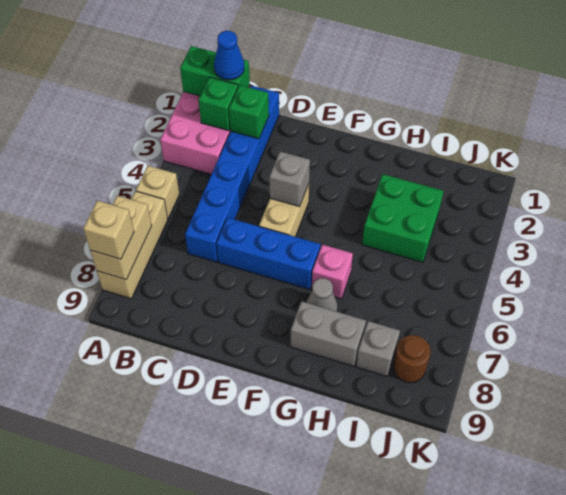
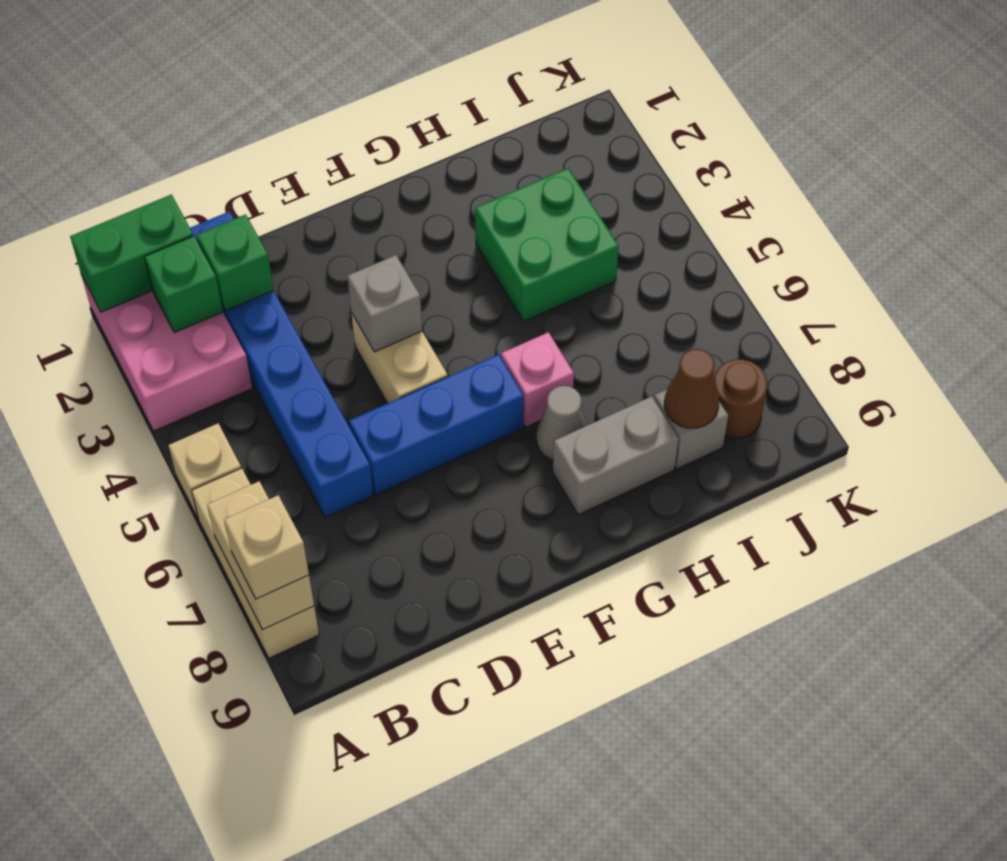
blue 1x1 cone [214,31,244,80] -> none
none -> brown 1x1 cone [664,349,719,428]

